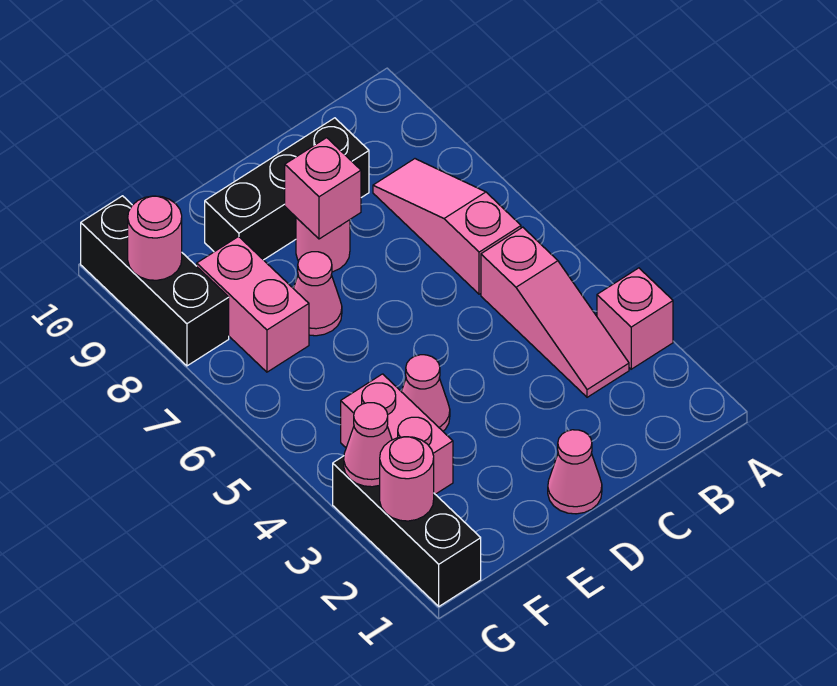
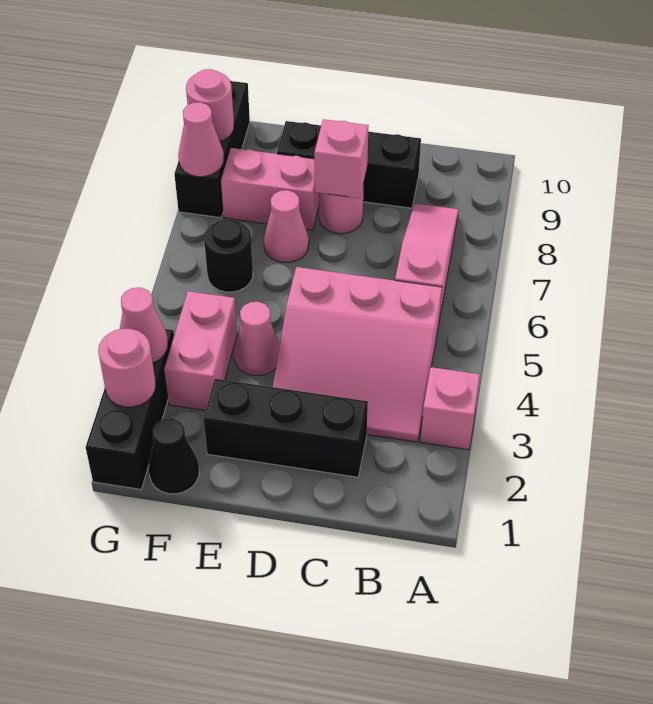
pink 1x3 slope [481,227,629,397] -> pink 3x3 slope [273,267,442,442]
none -> black 1x3 brick [204,379,368,477]
pink 1x1 cone [548,430,602,514] -> pink 1x1 cone moved to [178,102,224,177]
none -> black 1x1 cone [149,418,199,494]
none -> black 1x1 round brick [204,219,253,292]
pink 1x2 brick [197,237,309,372] -> pink 1x2 brick turned to [221,148,319,230]

